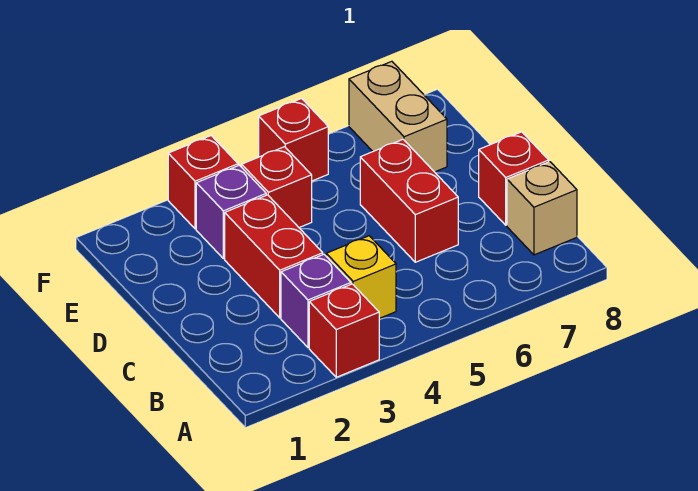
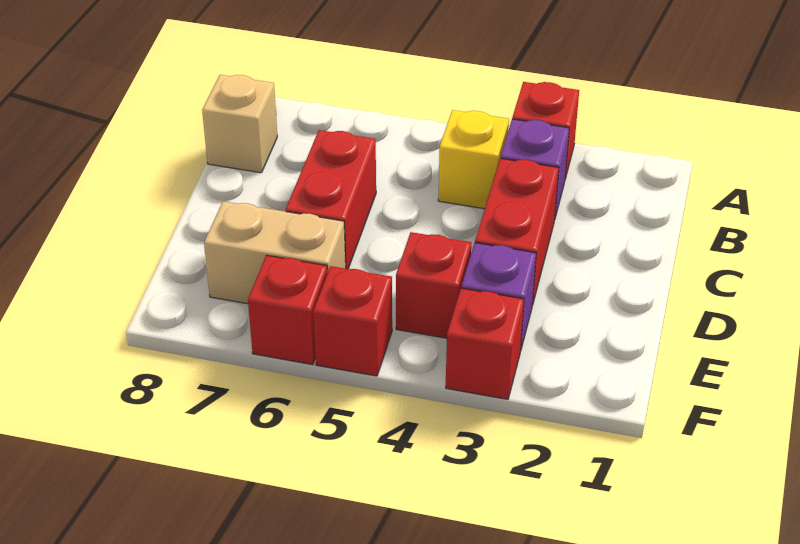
red 1x1 brick [479,132,549,225] -> red 1x1 brick moved to [248,255,327,365]
tan 1x2 brick [349,61,447,172] -> tan 1x2 brick turned to [204,201,346,304]

